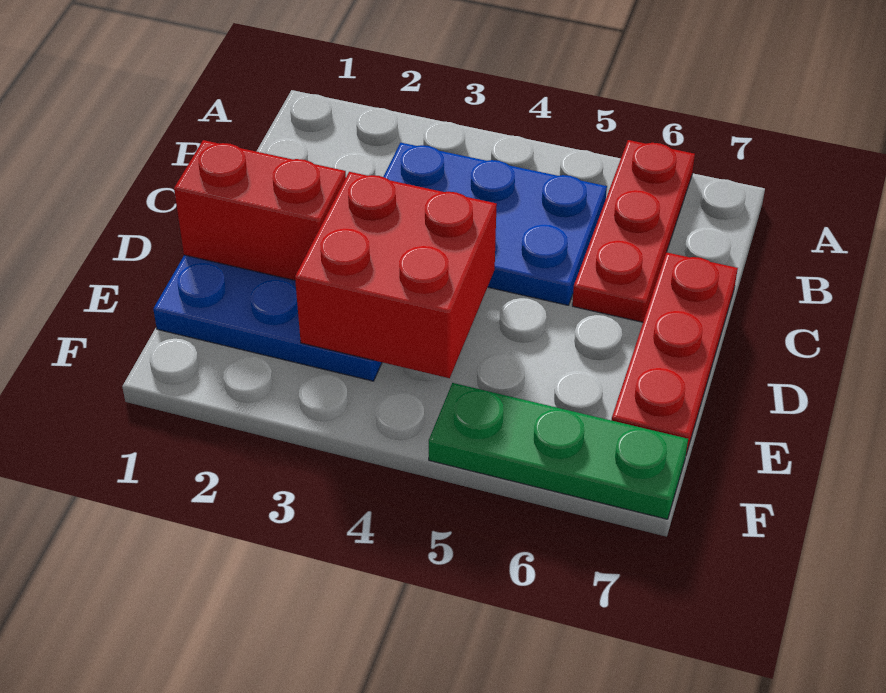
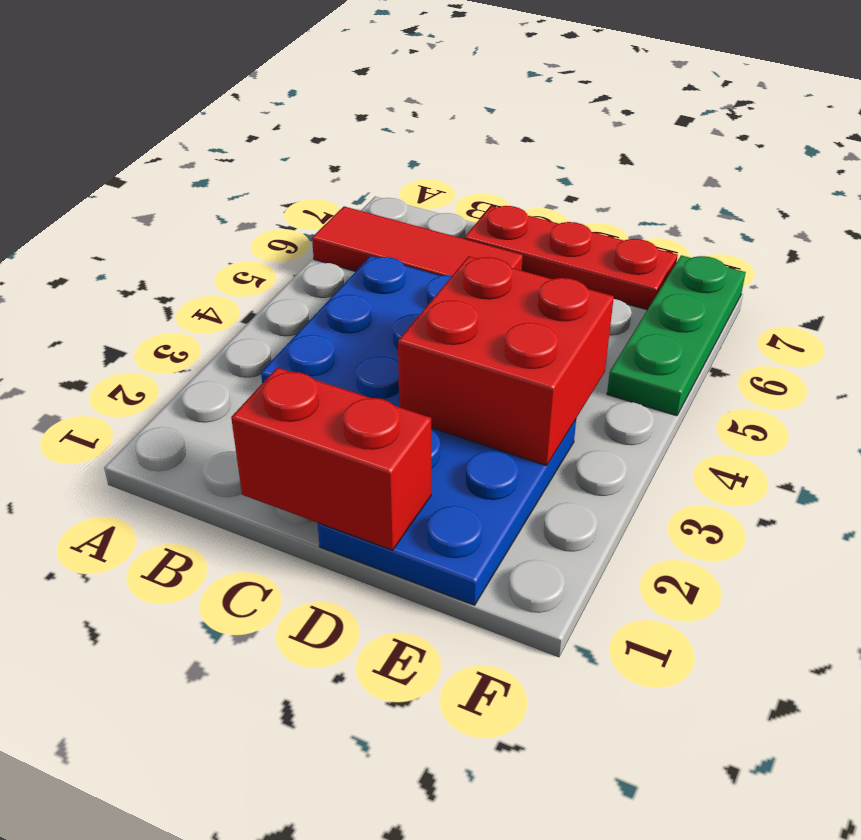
red 1x3 plate [572,140,695,322] -> red 1x3 tile [312,206,523,276]
red 1x2 brick [174,140,346,280] -> red 1x2 brick turned to [231,368,431,550]

